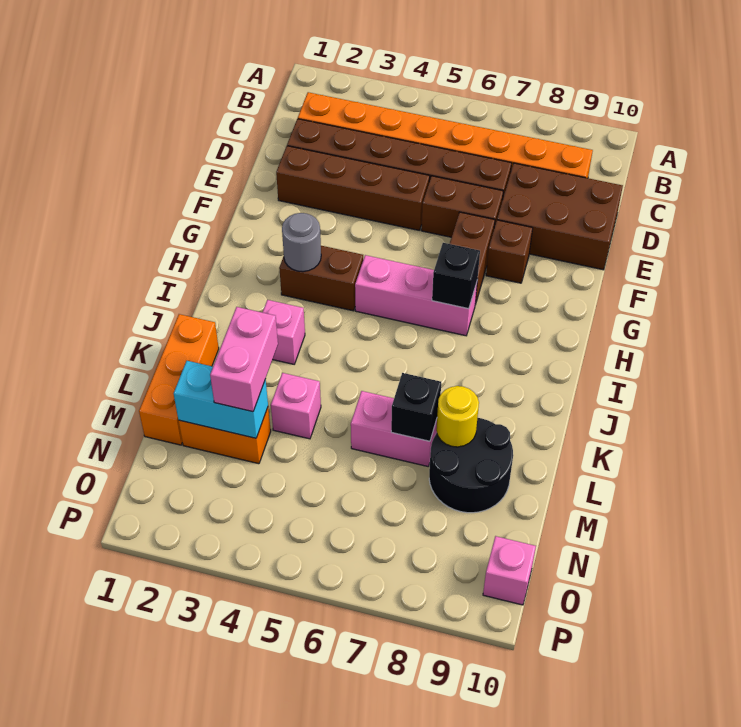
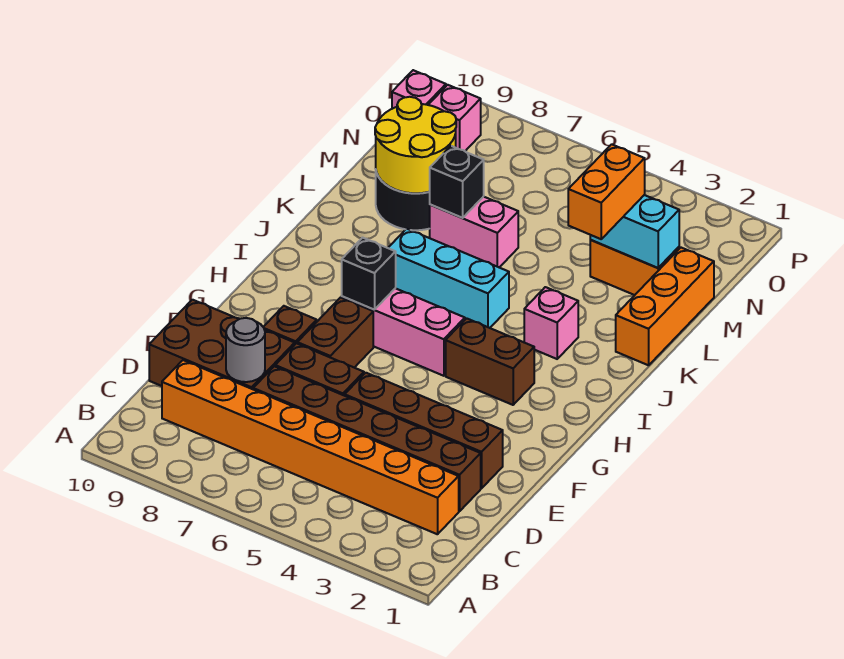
grey 1x1 round brick [282,213,321,272] -> grey 1x1 round brick moved to [226,318,265,382]
none -> cyan 1x3 brick [388,229,509,328]
pink 1x2 brick [210,307,278,412] -> orange 1x2 brick [568,144,645,239]
pink 1x1 brick [271,373,321,439] -> pink 1x1 brick moved to [429,85,481,151]
yellow 1x1 round brick [436,386,479,447] -> yellow 2x2 round brick [375,97,456,193]

